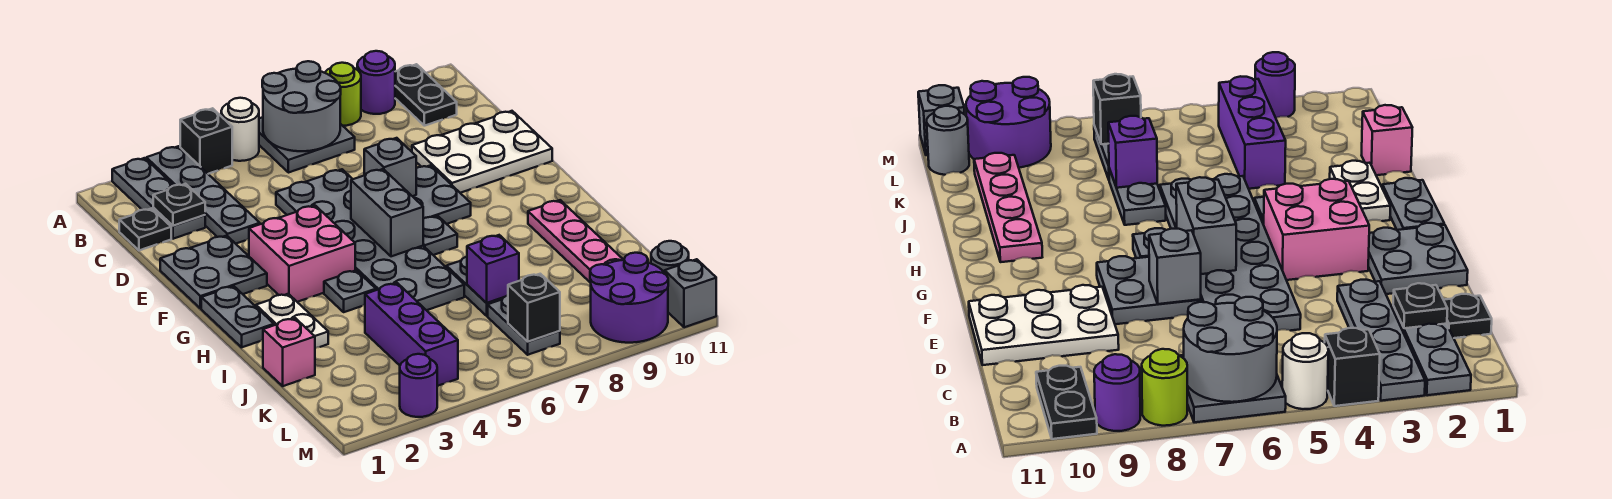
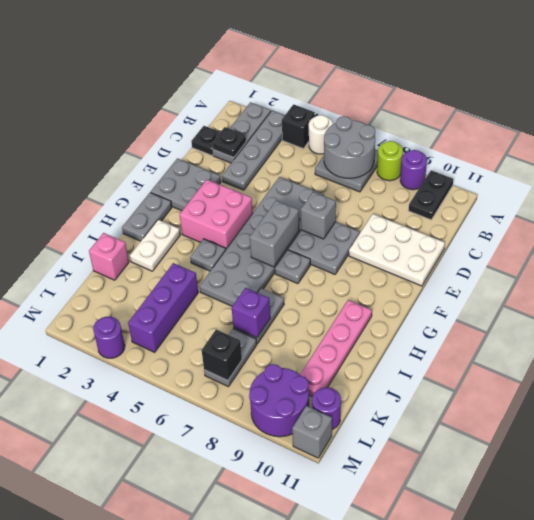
grey 1x1 round brick [651,241,689,273] -> purple 1x1 round brick [312,387,341,429]

